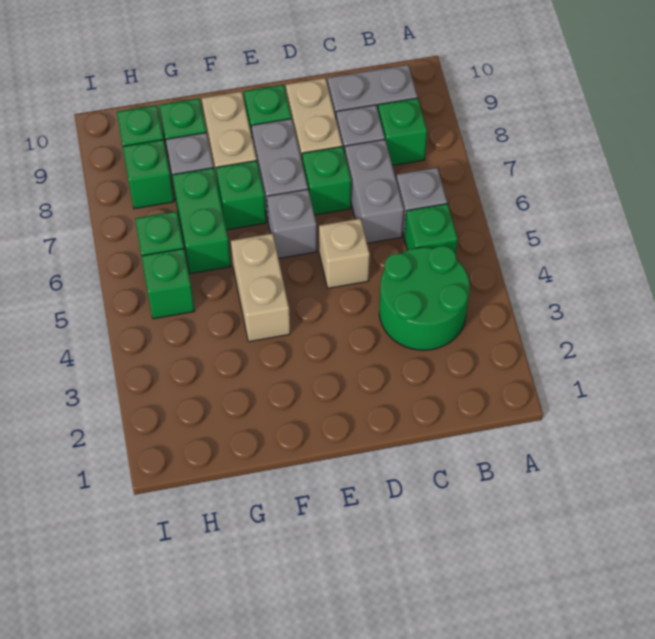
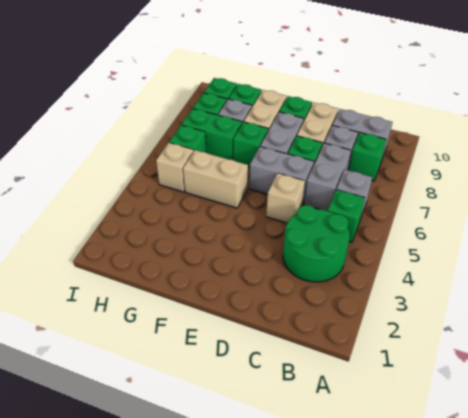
grey 1x1 brick [267,189,317,259] -> grey 1x2 brick [249,147,314,204]
tan 1x2 brick [231,233,290,342] -> tan 1x2 brick turned to [183,150,248,208]
green 1x2 brick [172,168,231,274] -> green 1x2 brick turned to [181,109,242,160]
green 1x1 brick [142,249,194,319] -> tan 1x1 brick [156,143,194,192]

